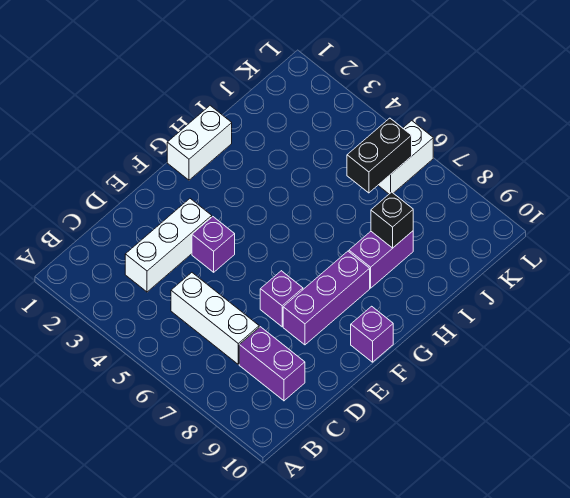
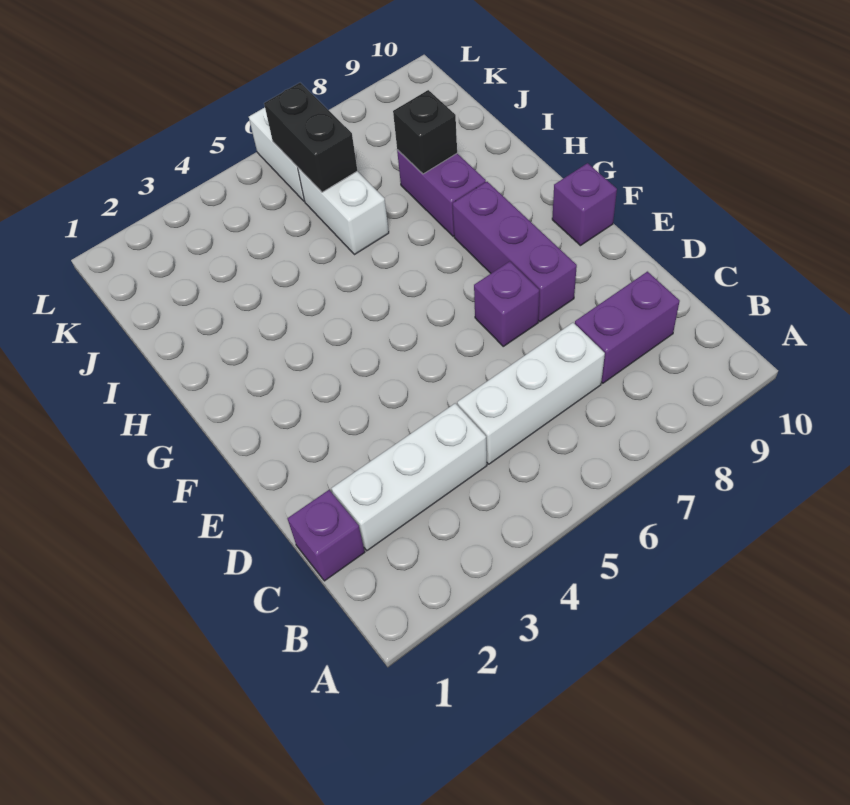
white 1x3 brick [125,199,212,292] -> white 1x3 brick turned to [331,403,487,551]
purple 1x1 brick [192,217,235,272] -> purple 1x1 brick moved to [287,490,365,581]
white 1x2 brick [167,106,232,180] -> white 1x2 brick moved to [298,168,389,255]

